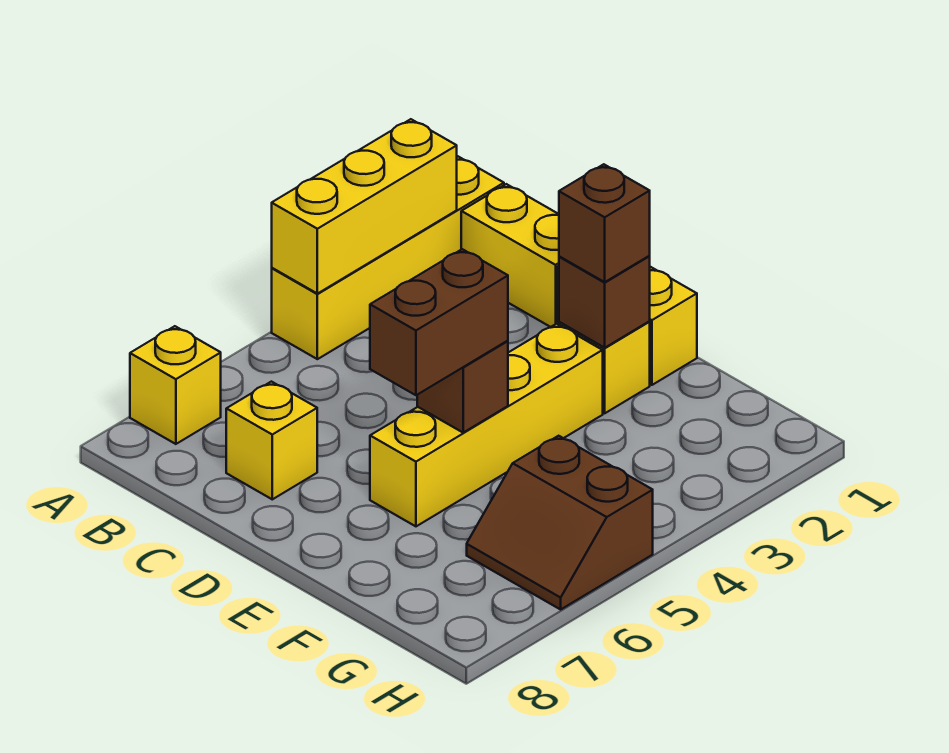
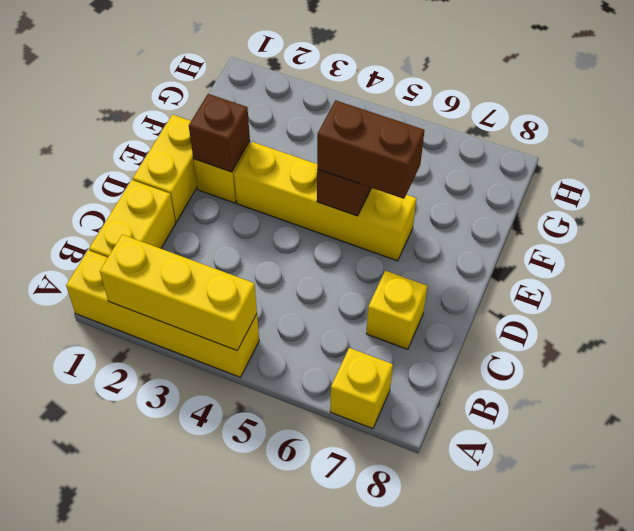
brown 1x1 brick [559,164,650,282] -> none
brown 2x2 slope [467,436,653,609] -> none

